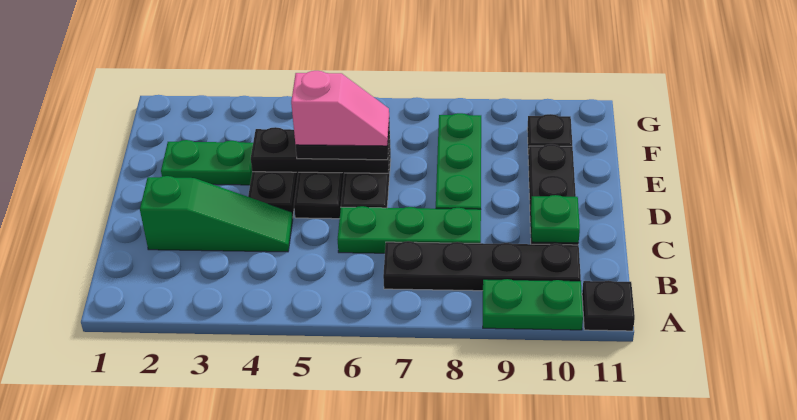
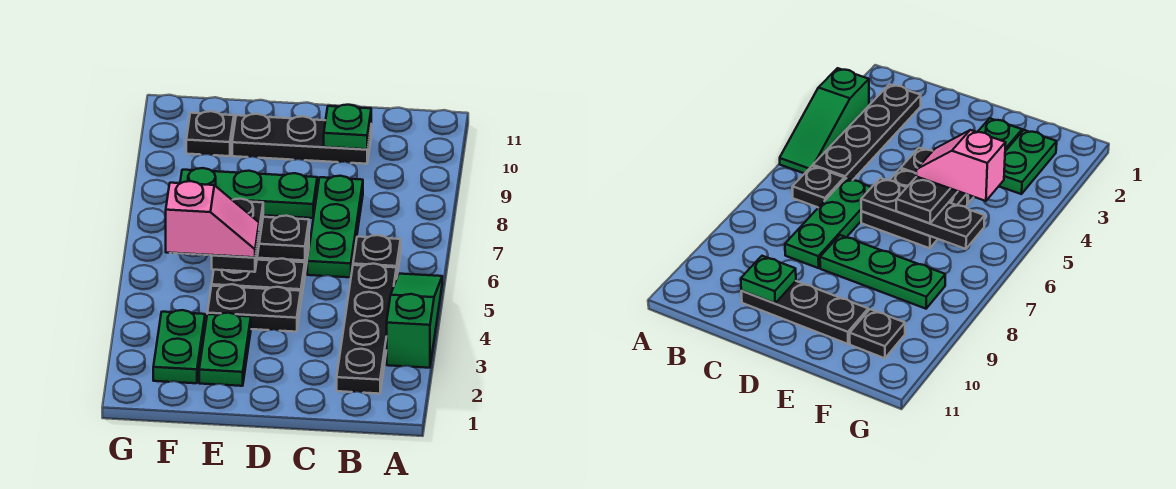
green 1x2 plate [483,279,583,330] -> green 1x2 plate moved to [153,310,205,383]
black 1x1 plate [582,281,635,331] -> black 1x1 plate moved to [353,235,401,279]
black 1x4 plate [383,241,581,291] -> black 1x4 plate moved to [337,264,396,394]
green 1x3 slope [140,176,293,252] -> green 1x3 slope moved to [387,274,442,368]
black 1x3 plate [251,127,390,173] -> black 1x3 plate turned to [180,216,309,260]
pink 1x2 slope [291,71,389,146] -> pink 1x2 slope turned to [166,181,259,257]

